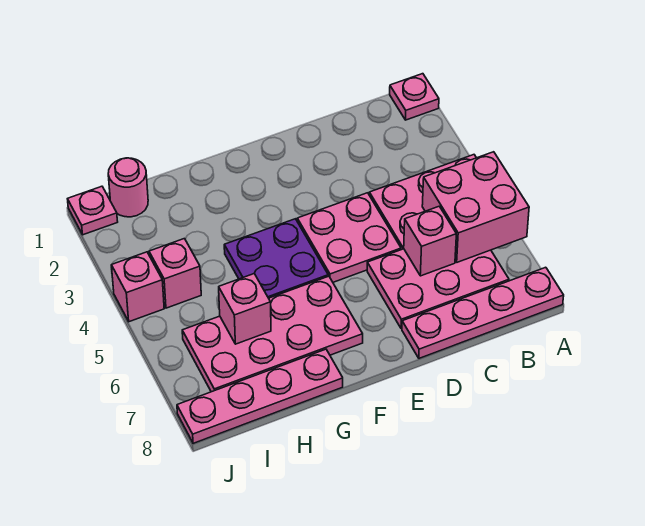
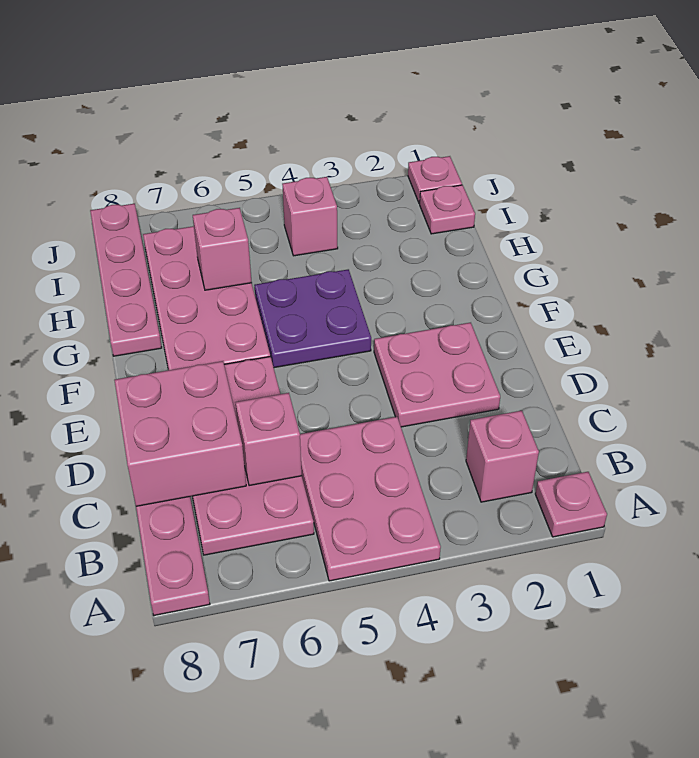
pink 2x2 brick [422,152,529,262] -> pink 2x2 brick moved to [114,361,246,506]
pink 2x3 plate [367,249,509,329] -> pink 2x4 plate [192,357,314,555]
pink 2x2 plate [297,193,401,282] -> pink 2x2 plate moved to [374,323,500,427]
pink 1x1 round brick [108,158,148,217] -> pink 1x1 plate [420,185,475,234]
pink 1x1 brick [111,252,164,322] -> pink 1x1 brick moved to [466,411,539,502]

